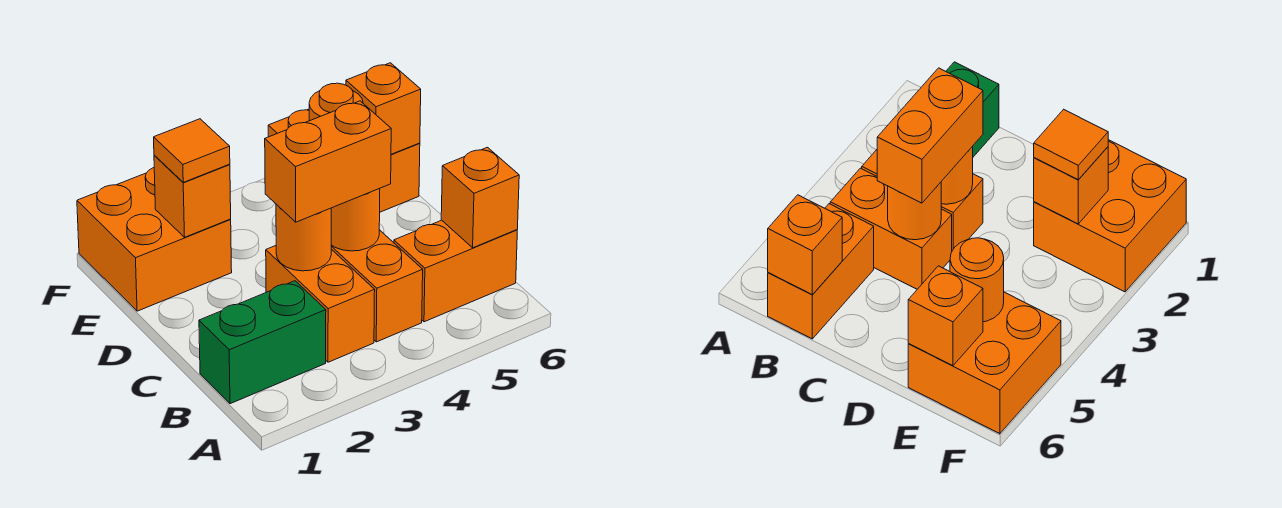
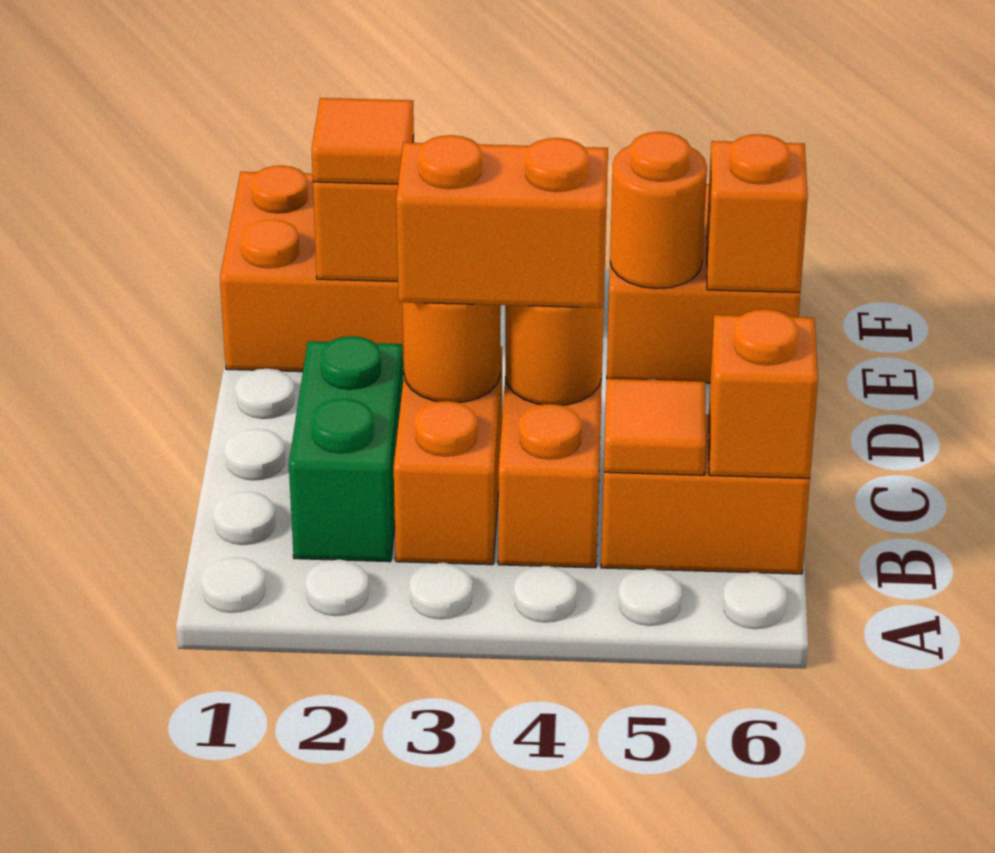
green 1x2 brick [199,281,326,404] -> green 1x2 brick turned to [289,336,403,562]
none -> orange 1x1 tile [604,379,706,475]

